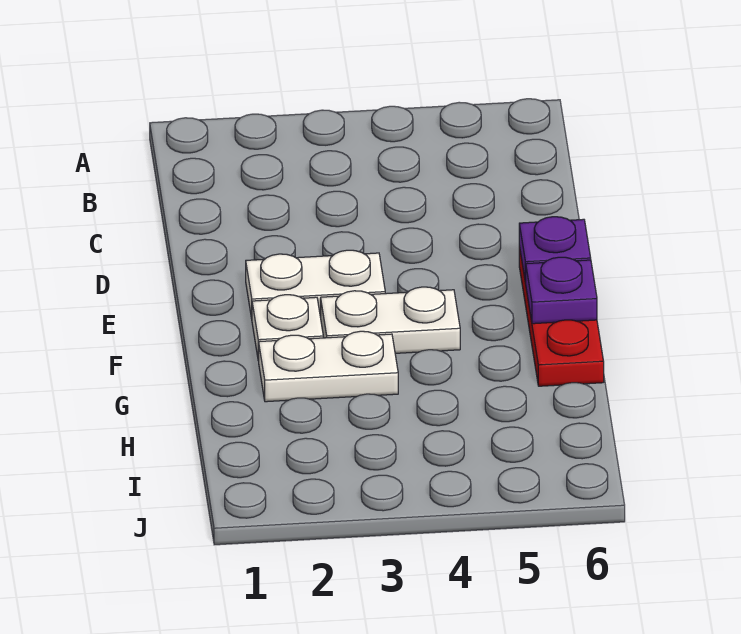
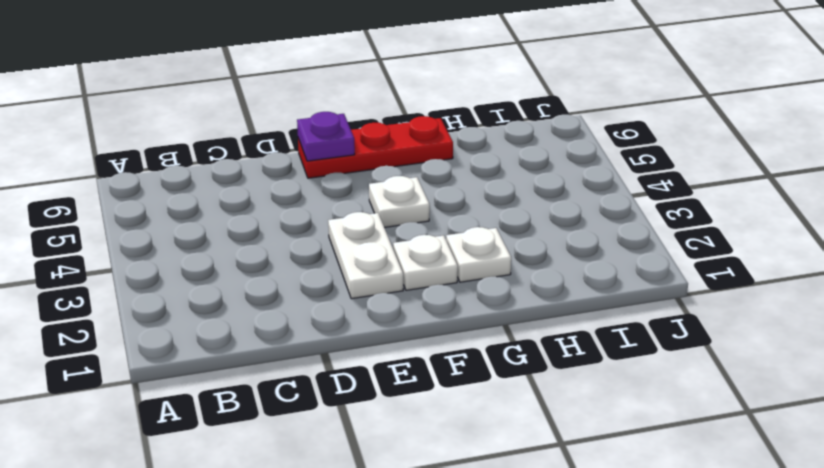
white 1x2 plate [320,287,460,353] -> white 1x1 plate [369,176,430,228]
purple 1x1 plate [526,257,597,324] -> none
white 1x2 plate [259,331,398,402] -> white 1x1 plate [446,227,511,282]

